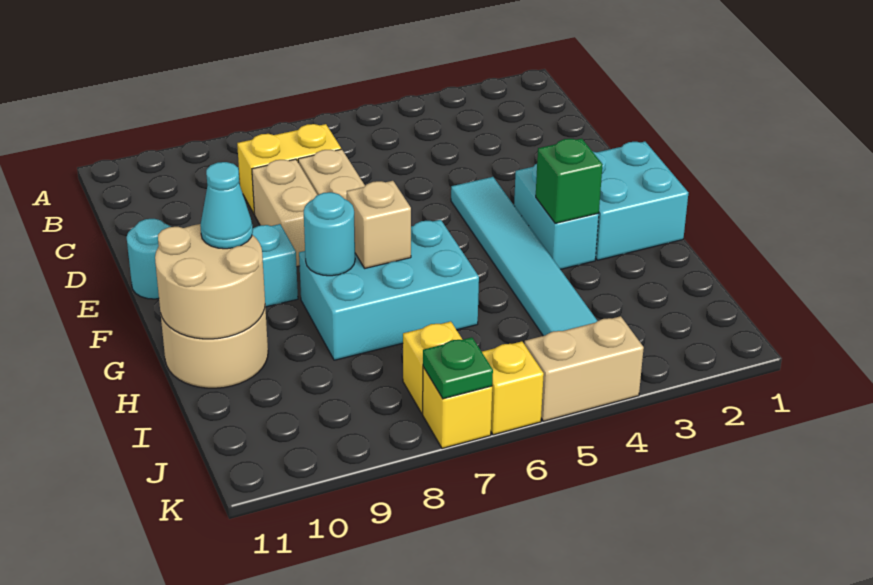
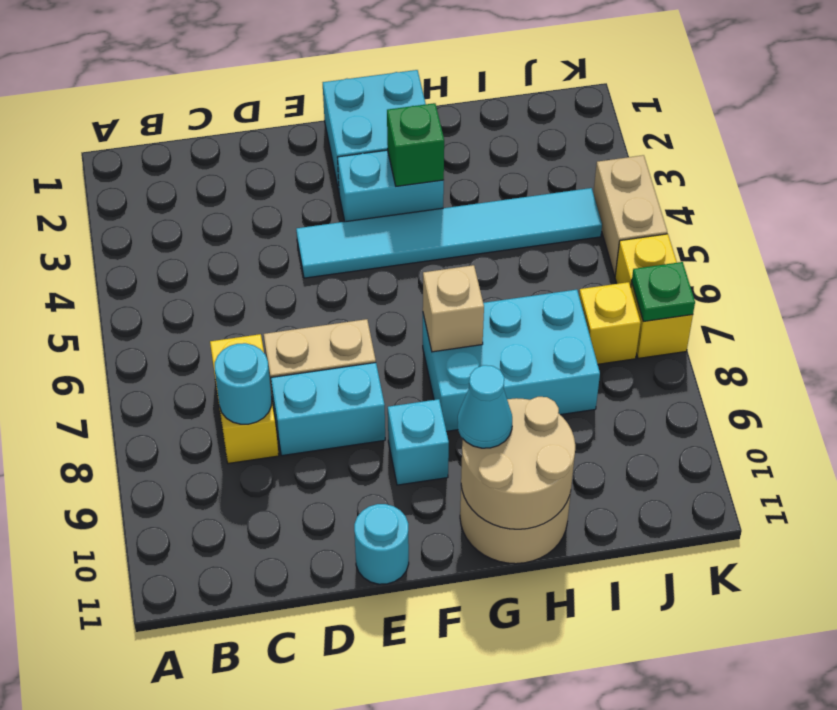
tan 1x2 brick [252,159,317,267] -> cyan 1x2 brick [271,363,385,456]
cyan 2x3 brick [299,220,479,360] -> cyan 2x3 brick turned to [423,290,600,431]
cyan 1x1 round brick [304,192,355,276] -> cyan 1x1 round brick moved to [215,343,272,424]

